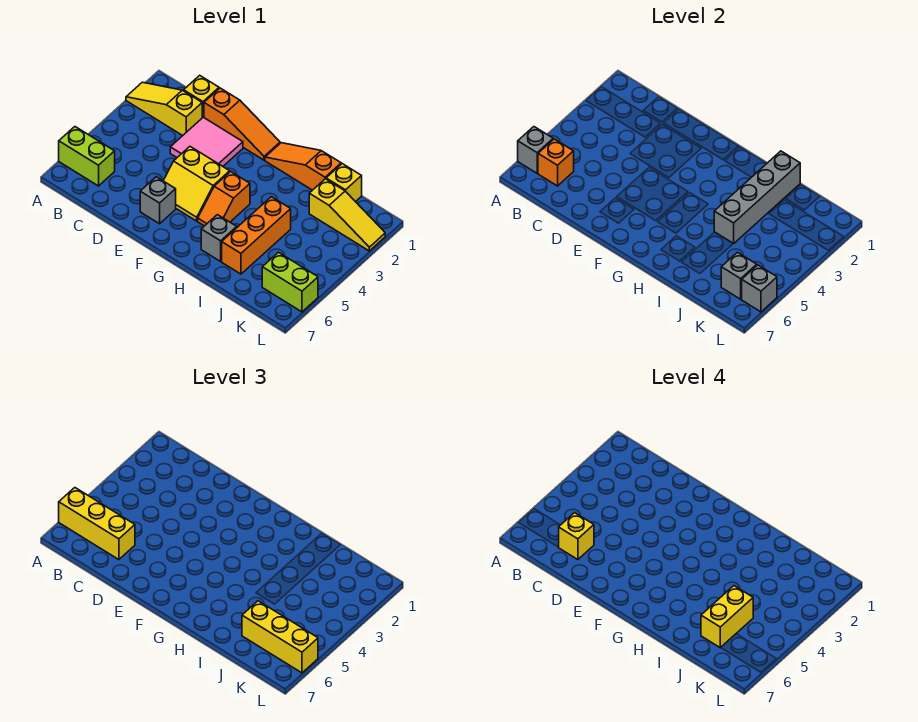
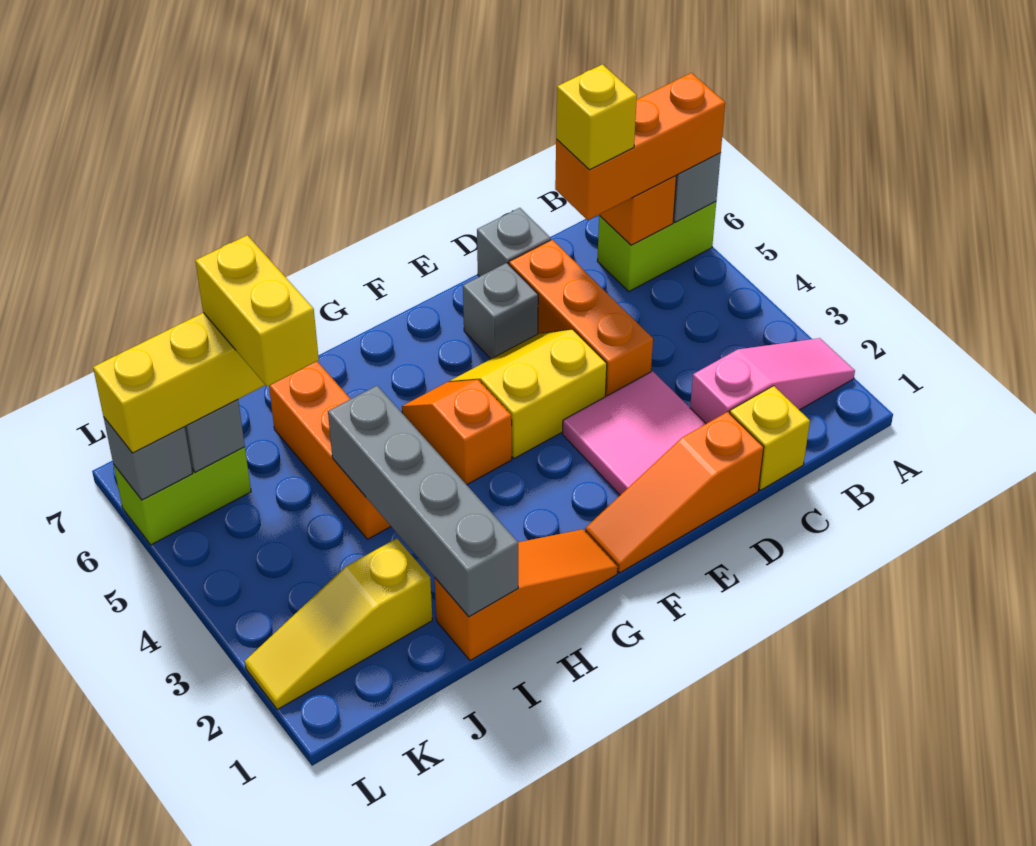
yellow 1x3 slope [126,82,202,136] -> pink 1x3 slope [690,338,855,424]
yellow 1x3 brick [59,488,135,560] -> orange 1x3 brick [555,73,725,220]
none -> orange 1x3 brick [509,240,653,397]
grey 1x1 brick [201,215,237,261] -> grey 1x1 brick moved to [477,208,551,277]
yellow 1x1 brick [326,164,362,202] -> none

